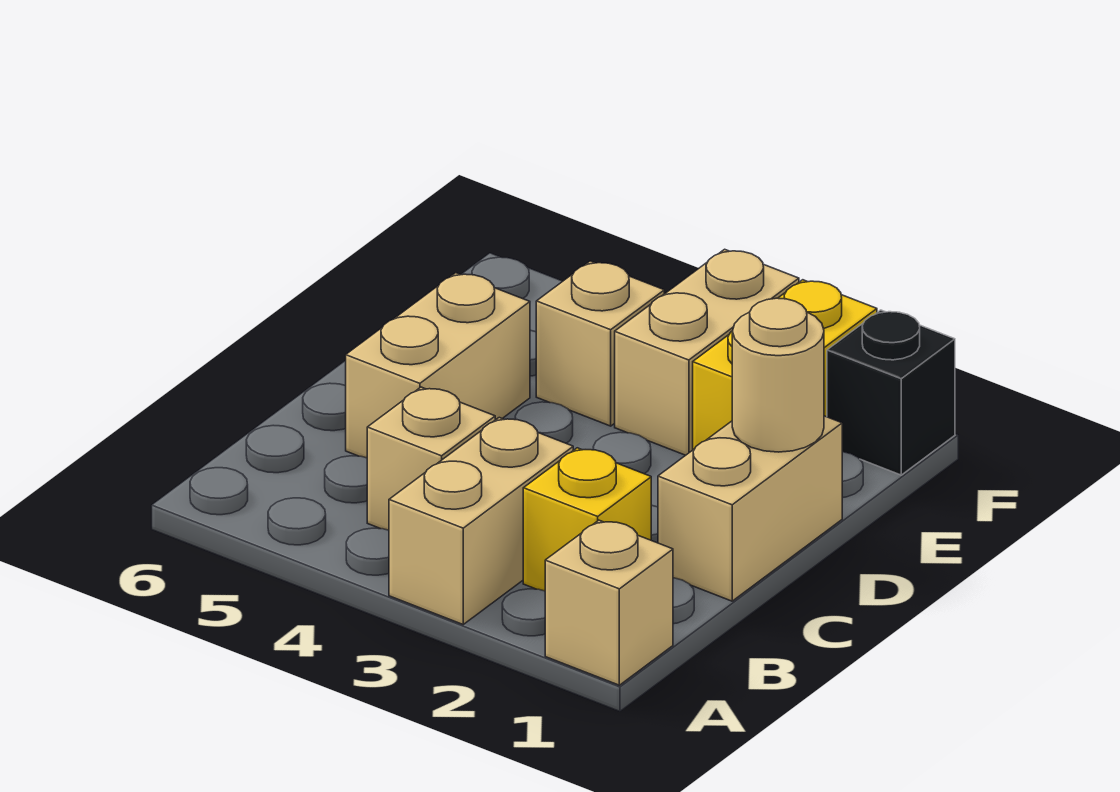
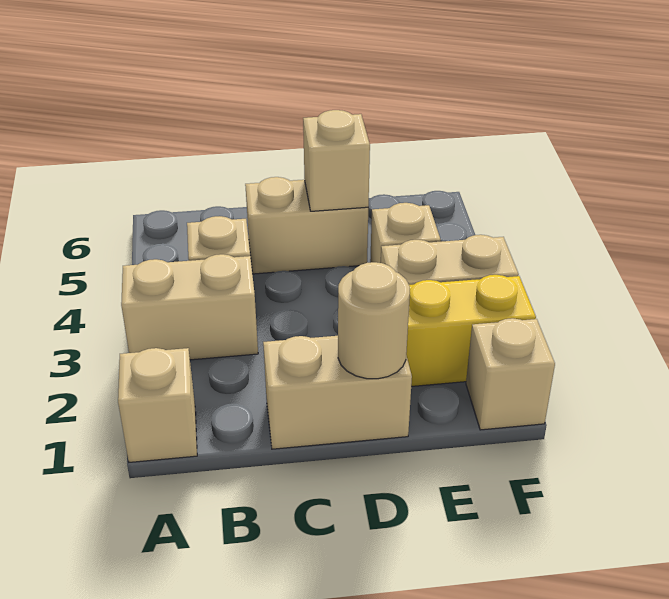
yellow 1x1 brick [523,448,651,591] -> none
none -> tan 1x1 brick [303,110,370,211]
black 1x1 brick [827,310,955,475] -> tan 1x1 brick [466,318,555,430]

